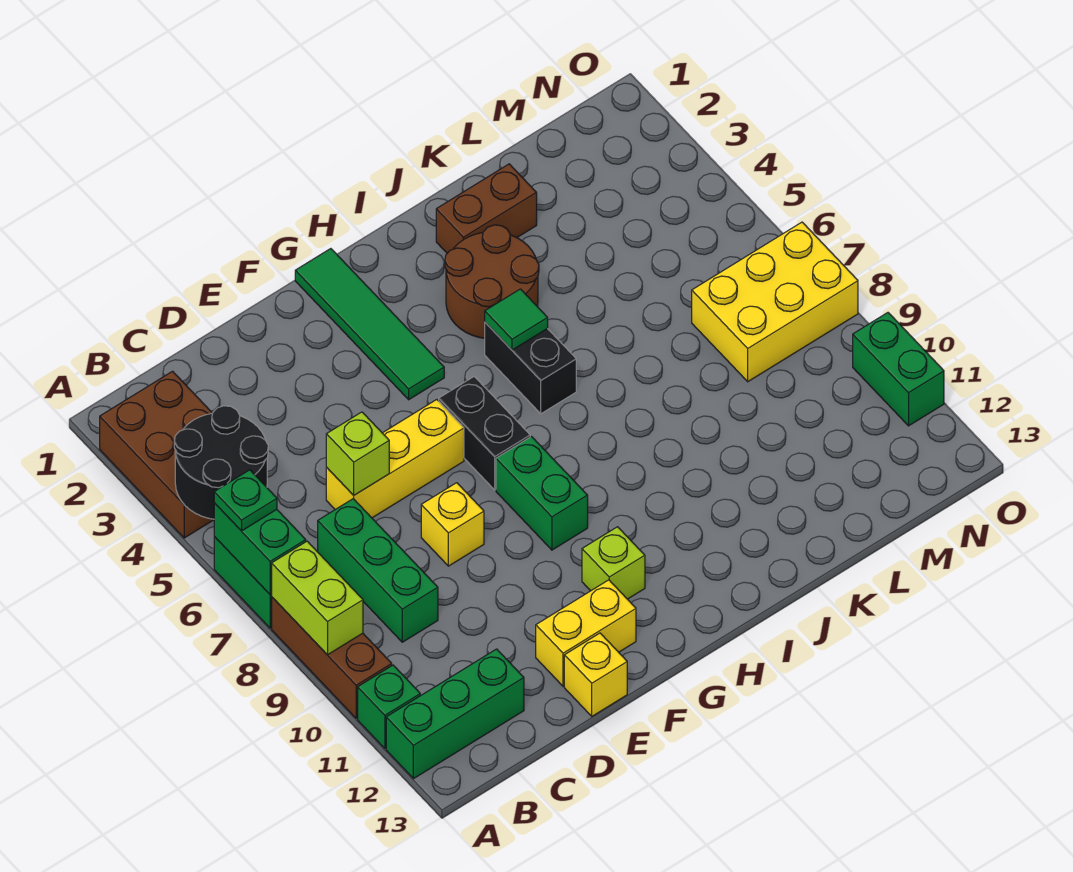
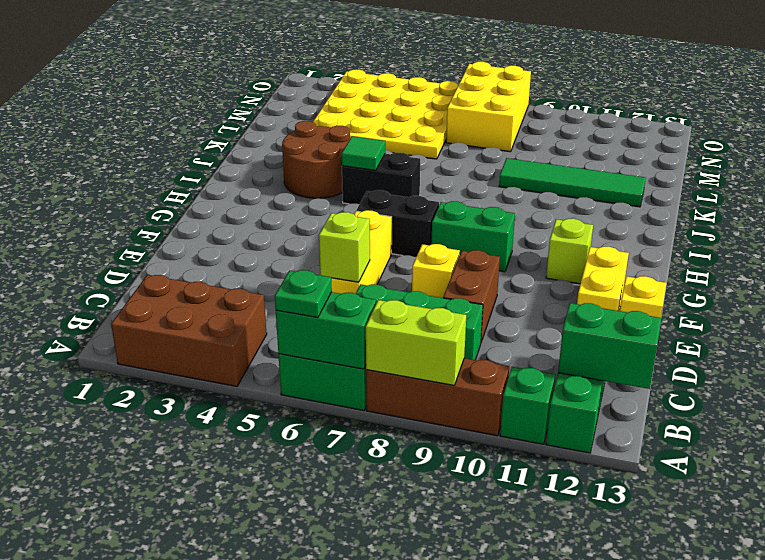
black 2x2 round brick [174,406,268,519] -> none
green 1x4 tile [295,249,444,400] -> green 1x4 tile moved to [499,158,646,207]
brown 1x2 brick [436,164,537,253] -> brown 1x2 brick moved to [443,250,500,342]
none -> yellow 4x4 plate [313,70,458,159]
green 1x2 brick [853,313,944,426] -> green 1x2 brick moved to [558,303,661,389]

